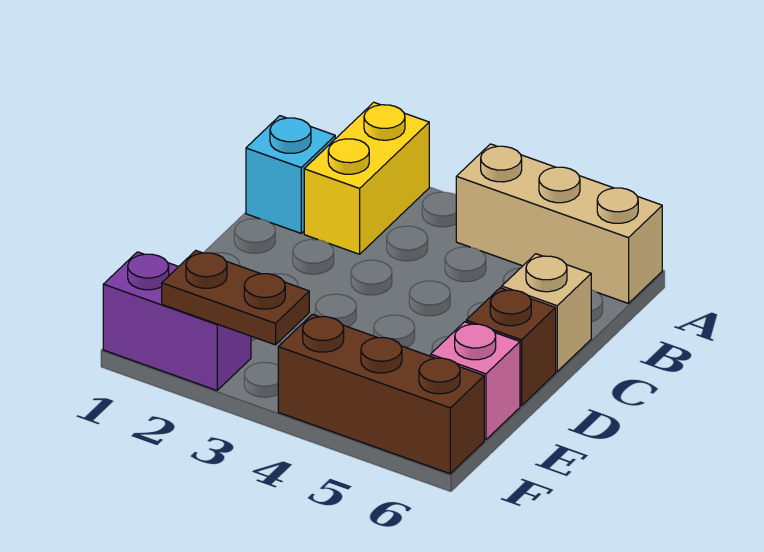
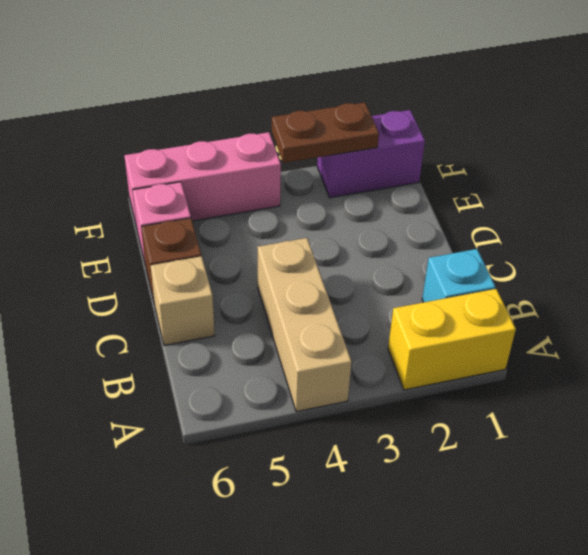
yellow 1x2 brick [304,102,429,254] -> yellow 1x2 brick turned to [388,289,516,390]
tan 1x3 brick [456,144,662,303] -> tan 1x3 brick turned to [257,238,351,412]
brown 1x3 brick [278,314,484,474] -> pink 1x3 brick [124,132,281,227]

